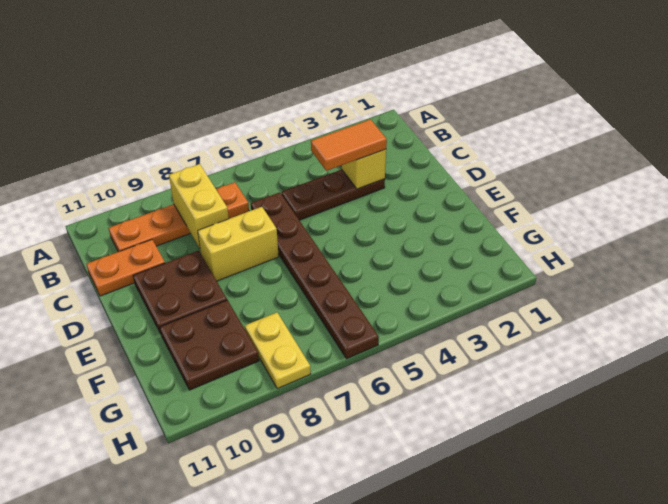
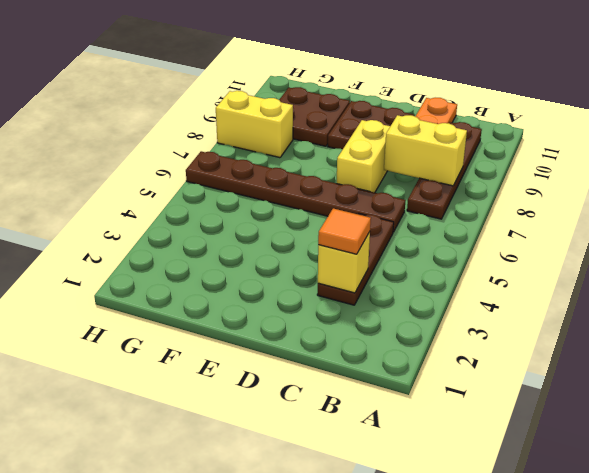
orange 1x4 plate [109,182,249,252] -> brown 1x4 plate [407,122,482,219]
orange 1x2 tile [311,119,387,171] -> orange 1x1 tile [318,208,371,254]
yellow 1x2 plate [245,313,311,389] -> yellow 1x2 brick [216,91,293,158]

